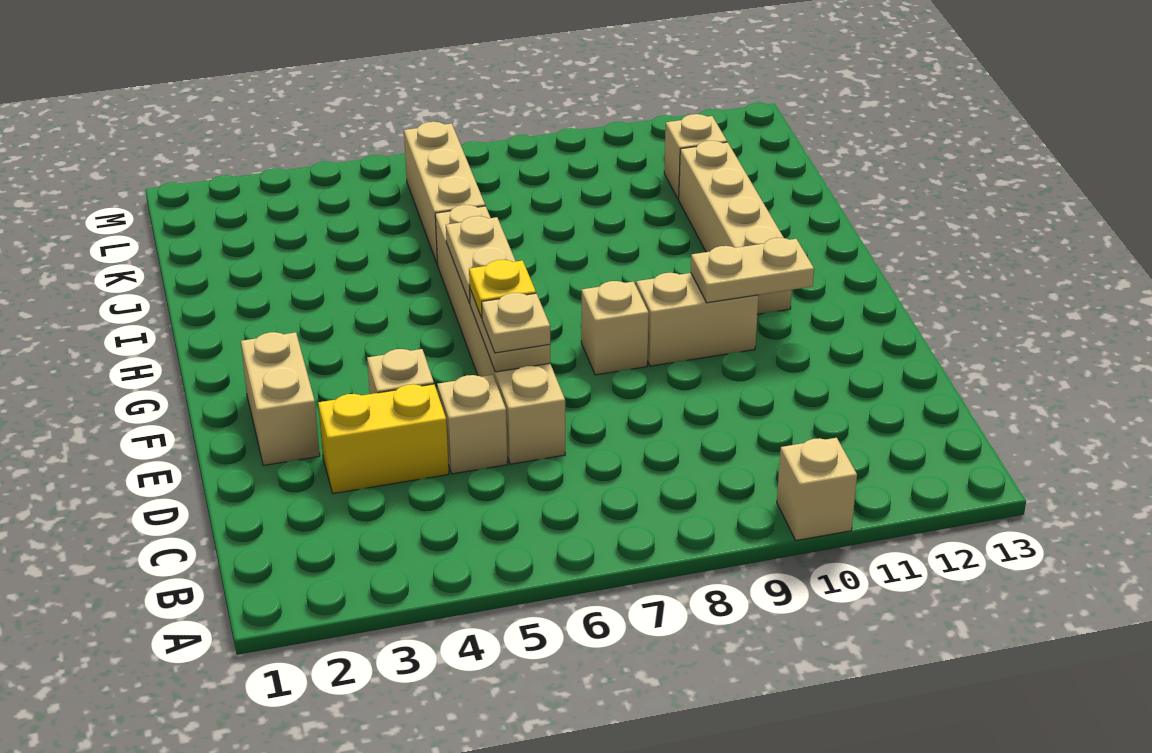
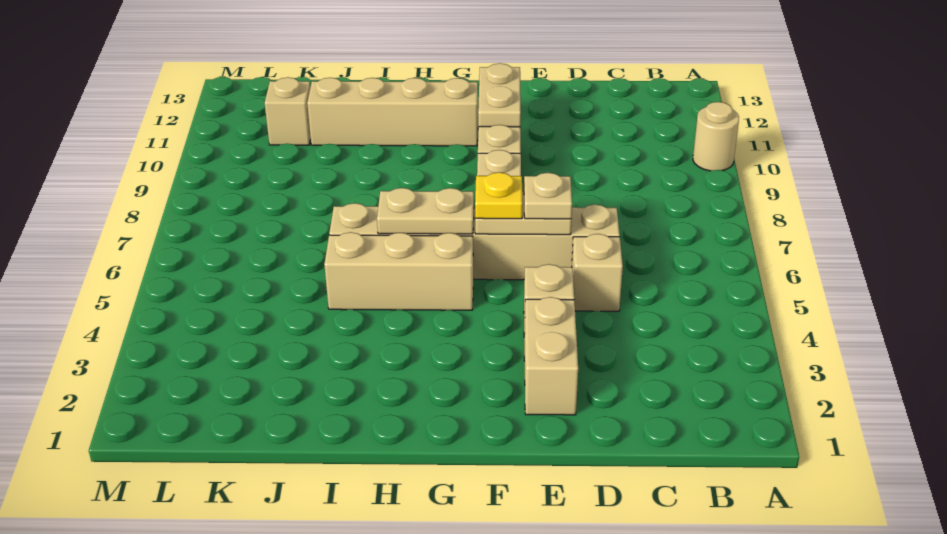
tan 1x1 brick [777,438,857,541] -> tan 1x1 round brick [693,102,739,171]
yellow 1x2 brick [318,384,449,494] -> none
tan 1x2 brick [241,332,320,465] -> tan 1x2 brick turned to [524,297,578,415]
tan 1x3 brick [404,122,485,265] -> tan 1x3 brick moved to [324,232,473,310]

